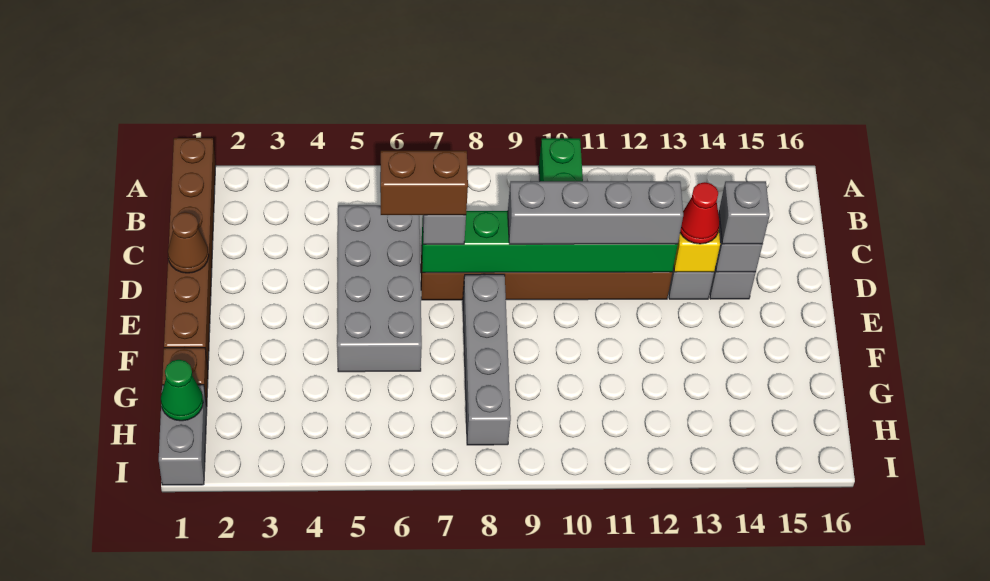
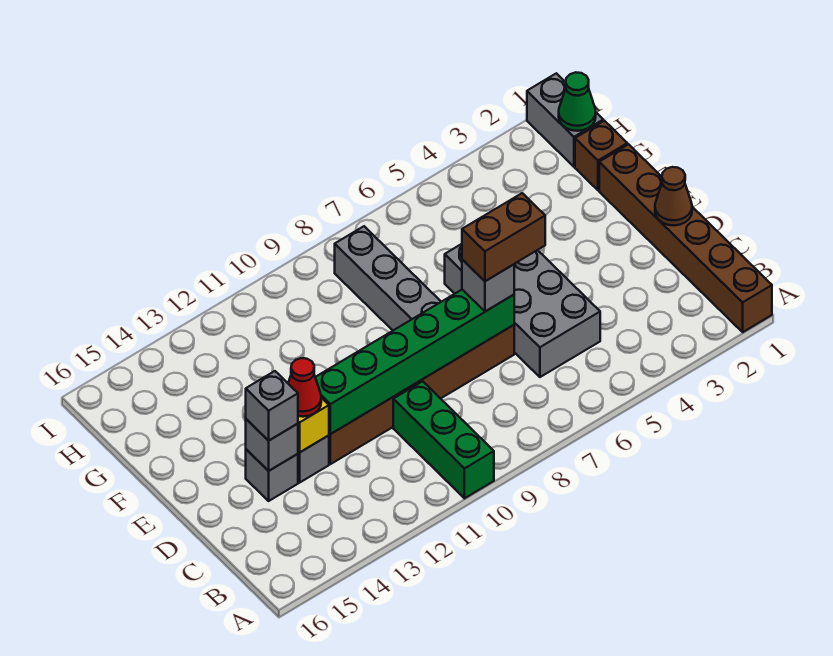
grey 1x4 brick [508,181,683,244] -> none

